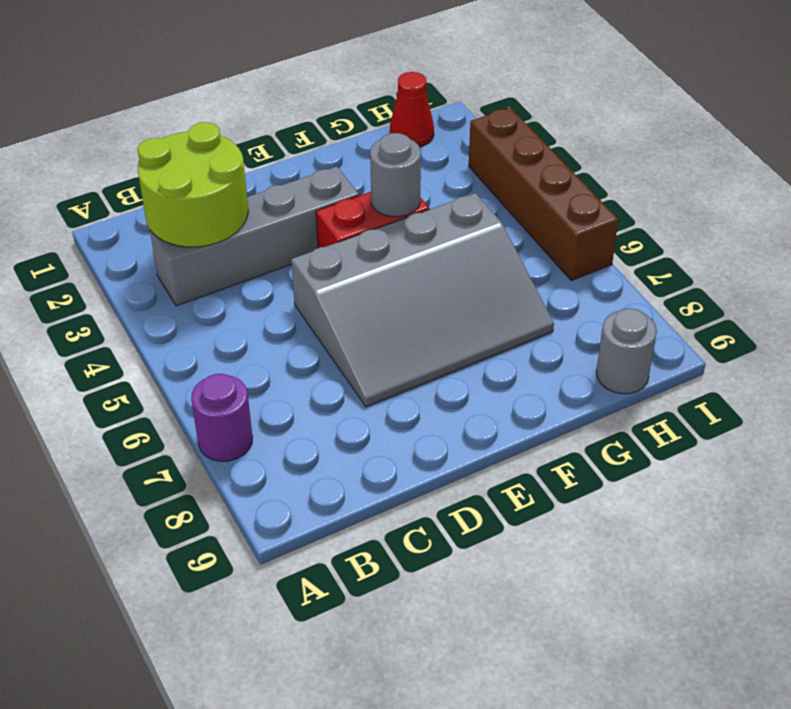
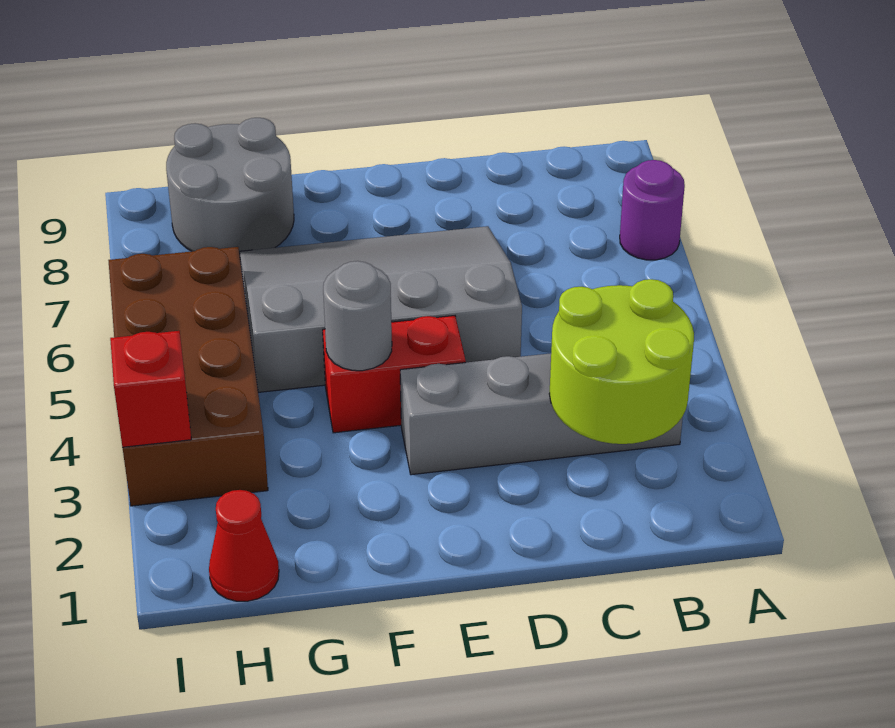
grey 1x1 round brick [596,308,657,394] -> grey 2x2 round brick [166,118,294,255]
brown 1x4 brick [469,107,619,281] -> brown 2x4 brick [108,247,268,506]
none -> red 1x1 brick [110,331,191,447]

